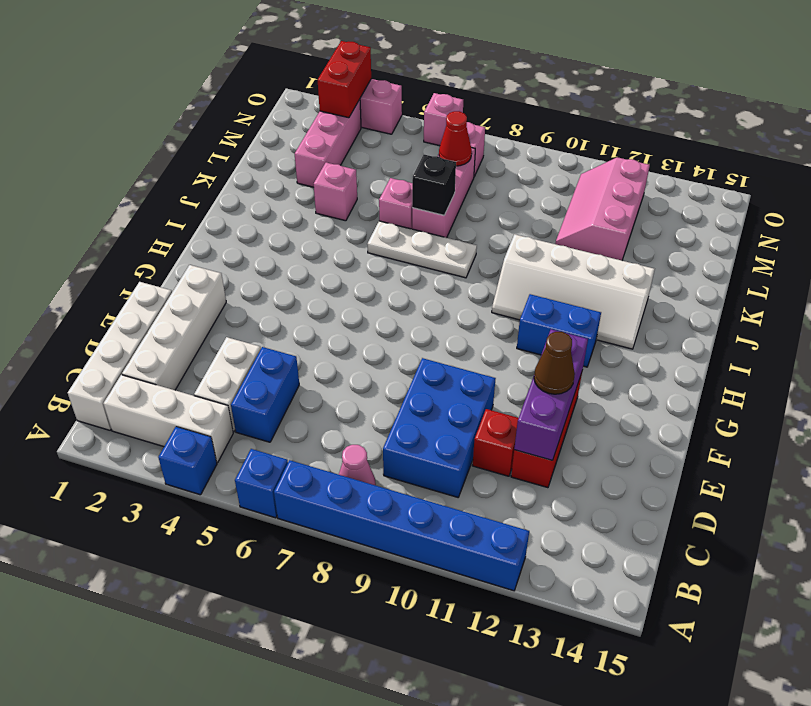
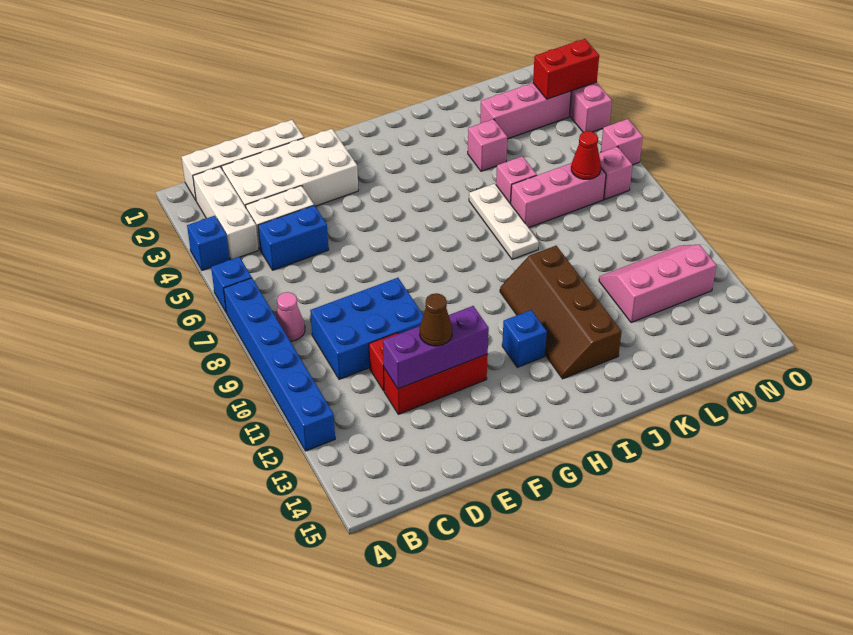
white 1x4 brick [122,265,226,390] -> white 2x4 brick [222,129,358,208]
blue 1x2 brick [517,294,601,367] -> blue 1x1 brick [502,310,547,367]
white 2x4 slope [492,234,655,349] -> brown 2x4 slope [500,246,622,379]
black 1x1 brick [412,154,456,215] -> none

